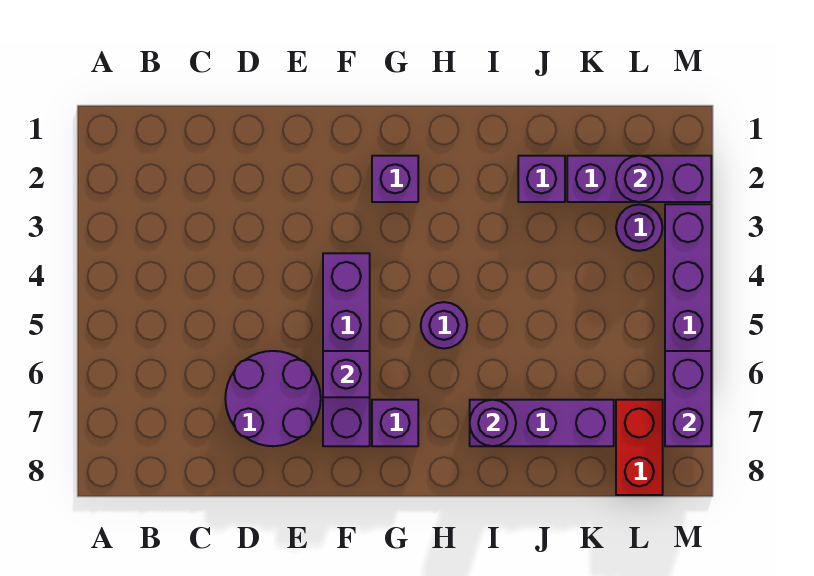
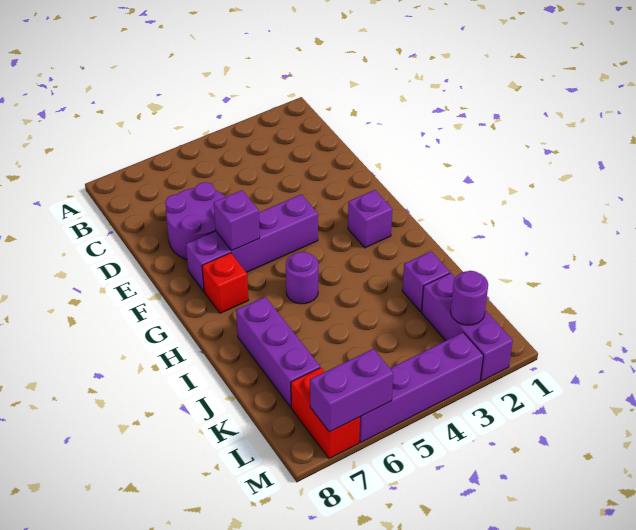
purple 1x1 brick [372,400,418,446] -> red 1x1 brick [202,253,248,313]
purple 1x1 round brick [470,400,516,446] -> none
purple 1x1 round brick [616,204,662,251] -> none
red 1x2 brick [616,400,663,495] -> red 1x2 brick turned to [291,368,360,459]

